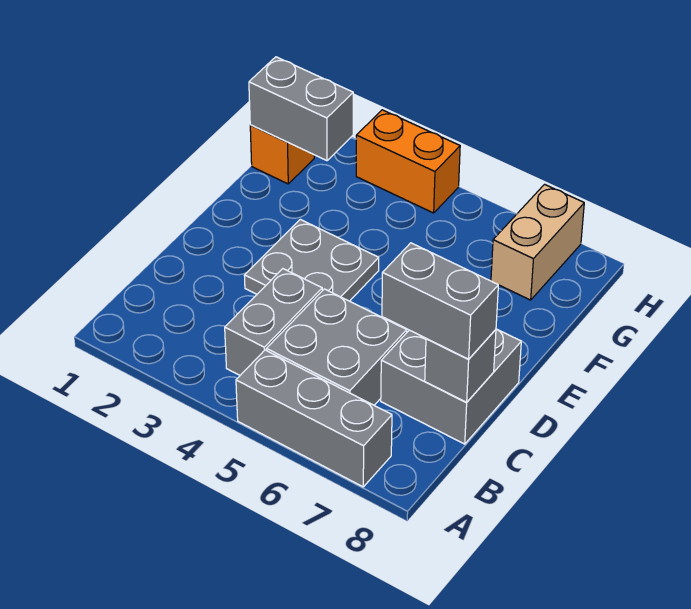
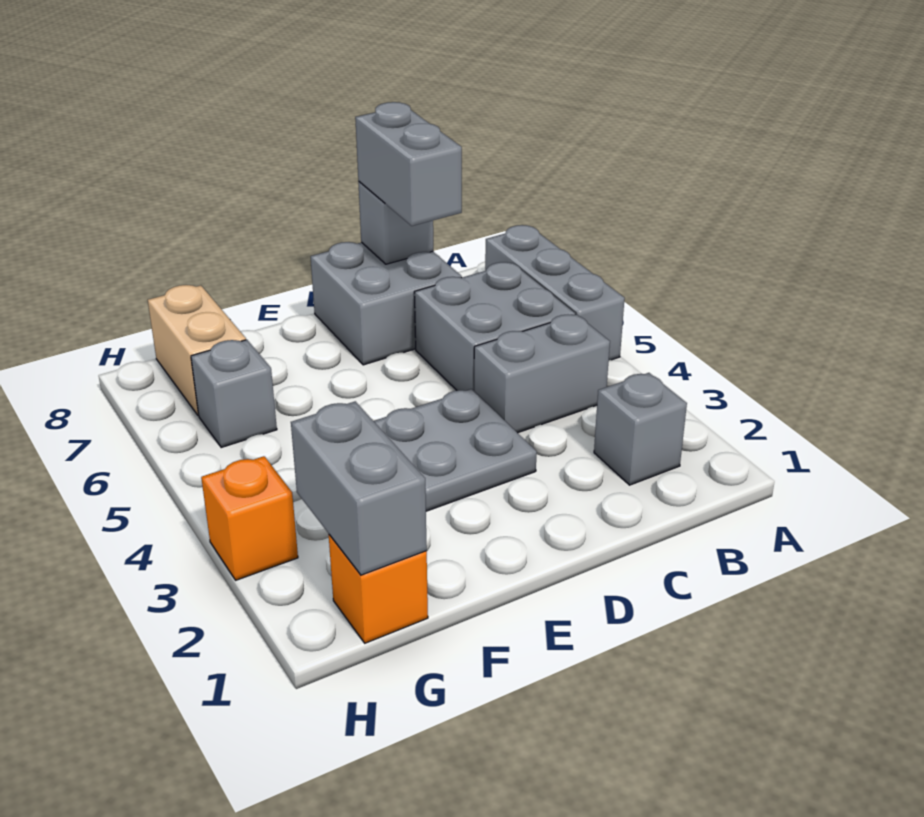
none -> grey 1x1 brick [594,373,687,485]
none -> grey 1x1 brick [191,340,277,447]
tan 1x2 brick [491,184,584,300] -> tan 1x2 brick turned to [148,285,246,416]
orange 1x2 brick [356,110,460,213] -> orange 1x1 brick [201,456,298,580]

